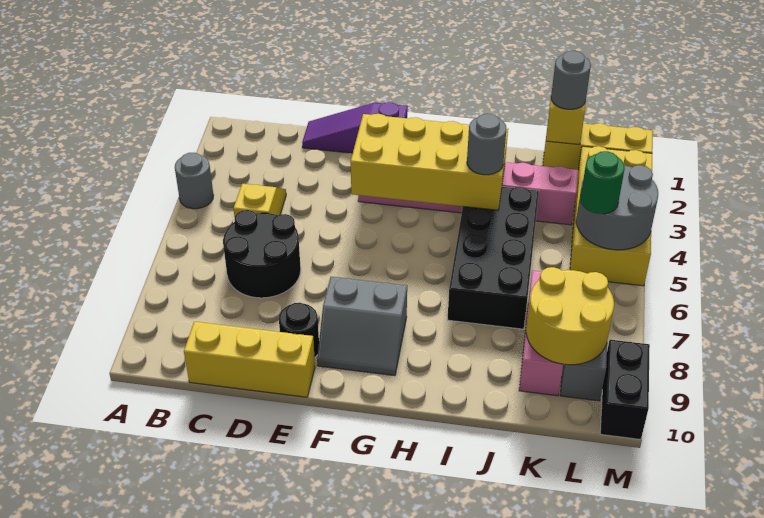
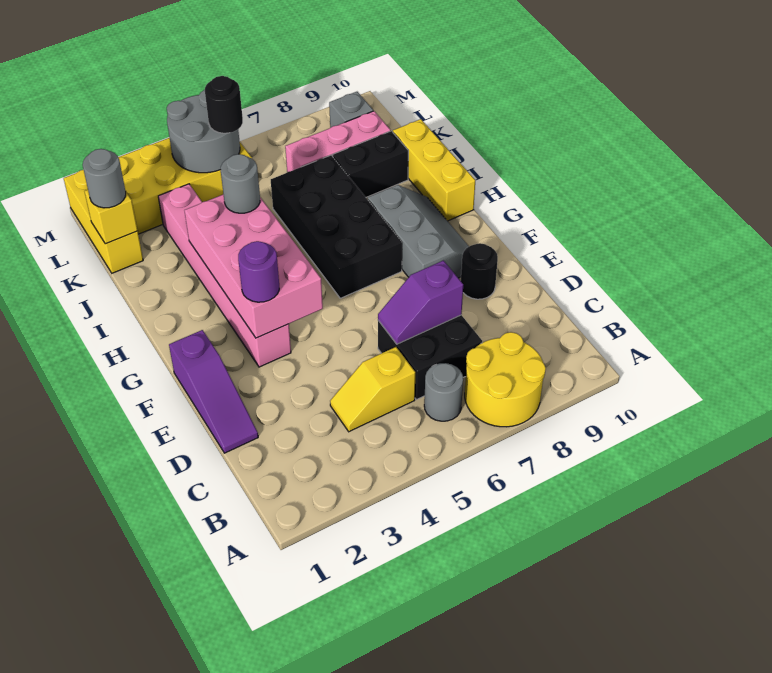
grey 1x1 round brick [175,153,214,209] -> grey 1x1 round brick moved to [424,363,463,421]
black 2x2 round brick [223,210,301,298] -> black 2x2 brick [378,315,482,400]
yellow 1x3 brick [184,322,315,397] -> yellow 1x3 brick moved to [393,119,475,221]
none -> purple 1x2 slope [378,261,463,344]
yellow 2x4 brick [351,114,508,210] -> pink 2x4 brick [184,194,323,338]
none -> purple 1x1 round brick [238,241,279,302]
grey 2x2 slope [317,277,407,376] -> grey 2x3 slope [368,185,469,278]
black 2x4 brick [447,187,539,329] -> black 2x4 brick turned to [271,155,402,298]
yellow 2x2 round brick [526,267,614,365] -> yellow 2x2 round brick moved to [465,332,546,427]
green 1x1 round brick [581,151,625,214] -> black 1x1 round brick [205,76,243,133]
black 1x2 brick [600,340,650,440] -> black 1x2 brick moved to [333,131,408,197]

